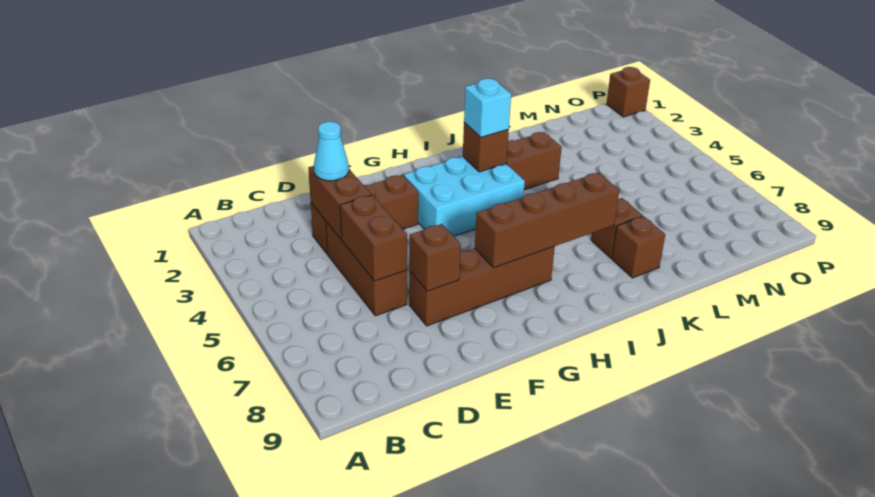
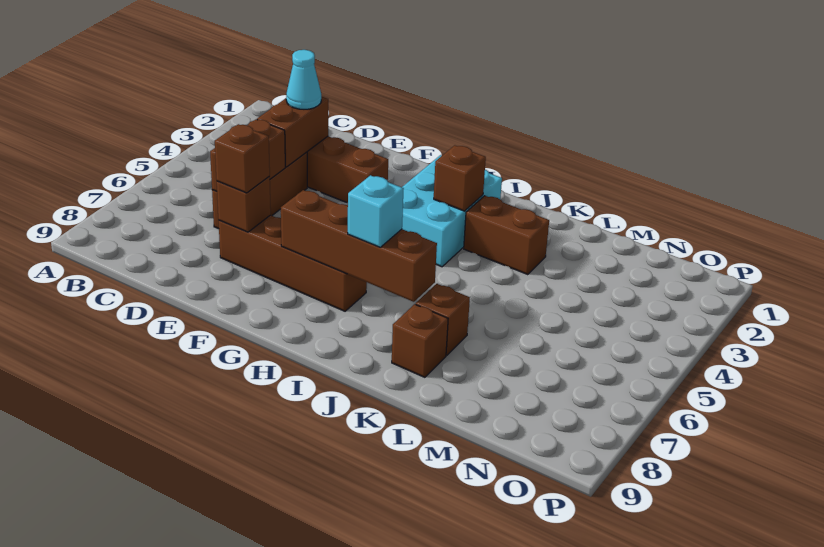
cyan 2x3 brick [404,157,525,236] -> cyan 2x3 brick turned to [402,155,502,267]
cyan 1x1 brick [464,78,511,137] -> cyan 1x1 brick moved to [348,175,404,247]
brown 1x1 brick [607,67,650,117] -> brown 1x1 brick moved to [215,124,270,193]

